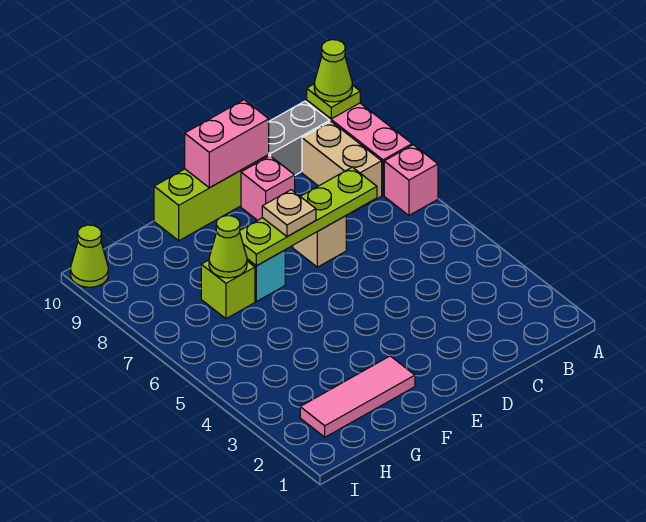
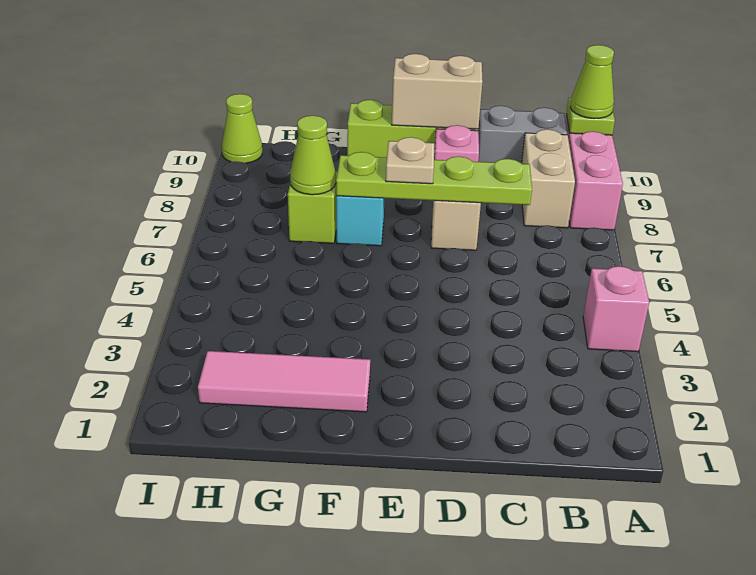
pink 1x1 brick [384,145,438,215] -> pink 1x1 brick moved to [583,266,649,352]
pink 1x2 brick [185,100,269,188] -> tan 1x2 brick [392,54,483,129]

